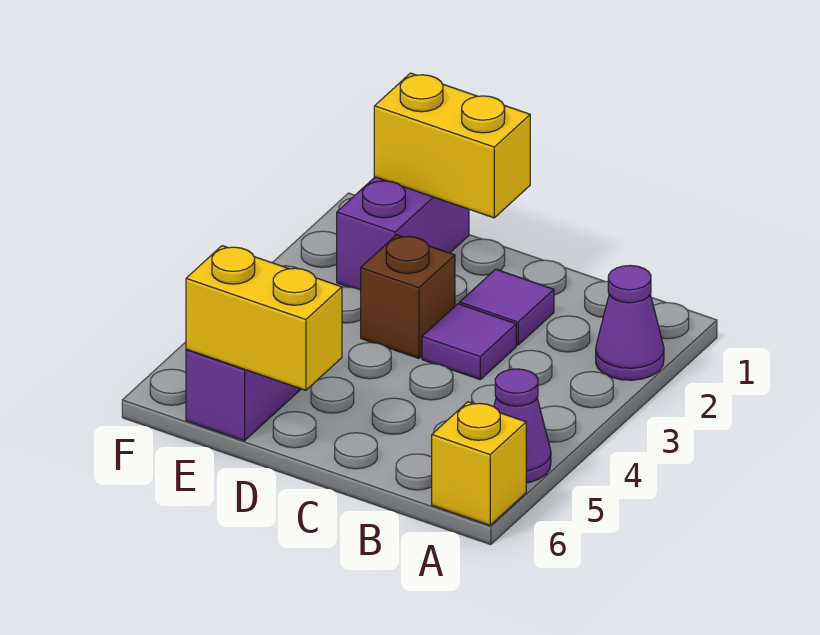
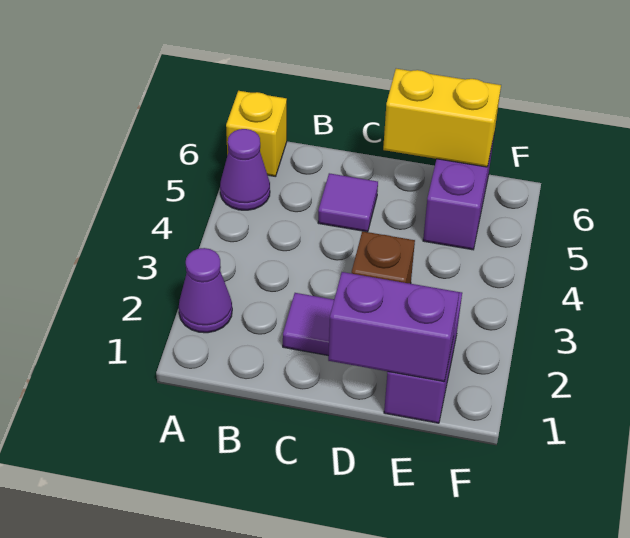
purple 1x1 tile [422,304,516,379] -> purple 1x1 tile moved to [318,173,378,232]
yellow 1x2 brick [374,73,530,218] -> purple 1x2 brick [328,272,459,382]

